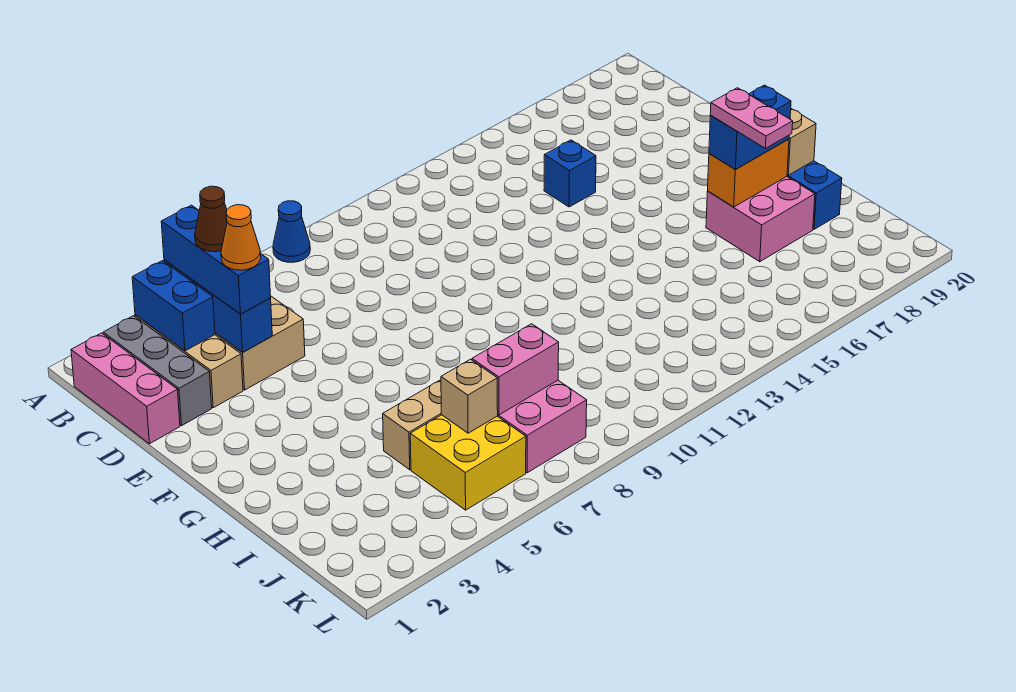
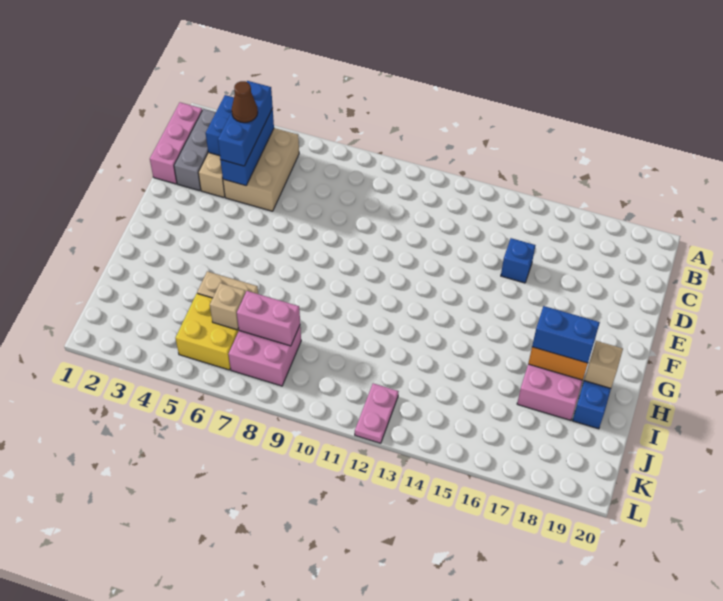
blue 1x1 cone [273,201,310,262] -> none
orange 1x1 cone [221,205,261,270] -> none
pink 1x2 plate [710,88,793,148] -> pink 1x2 plate moved to [355,383,399,443]

